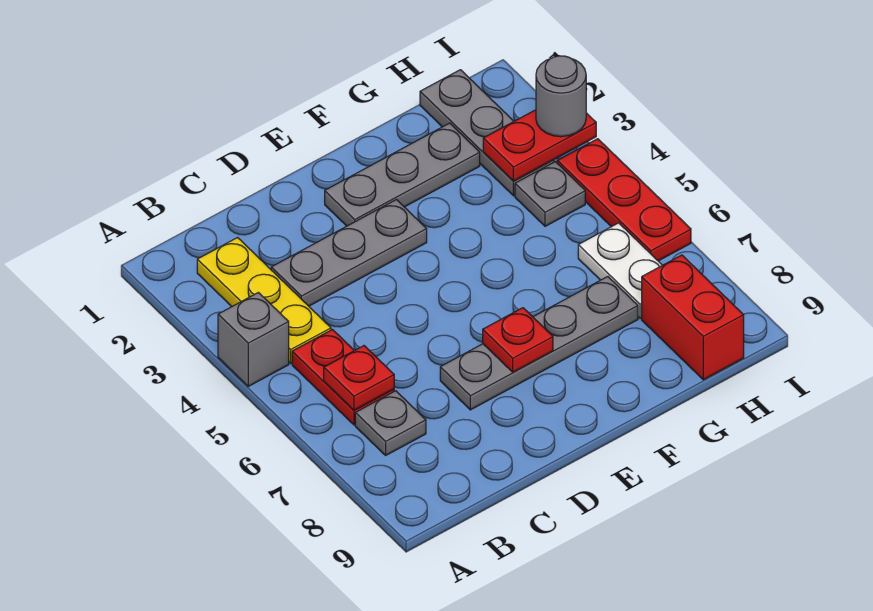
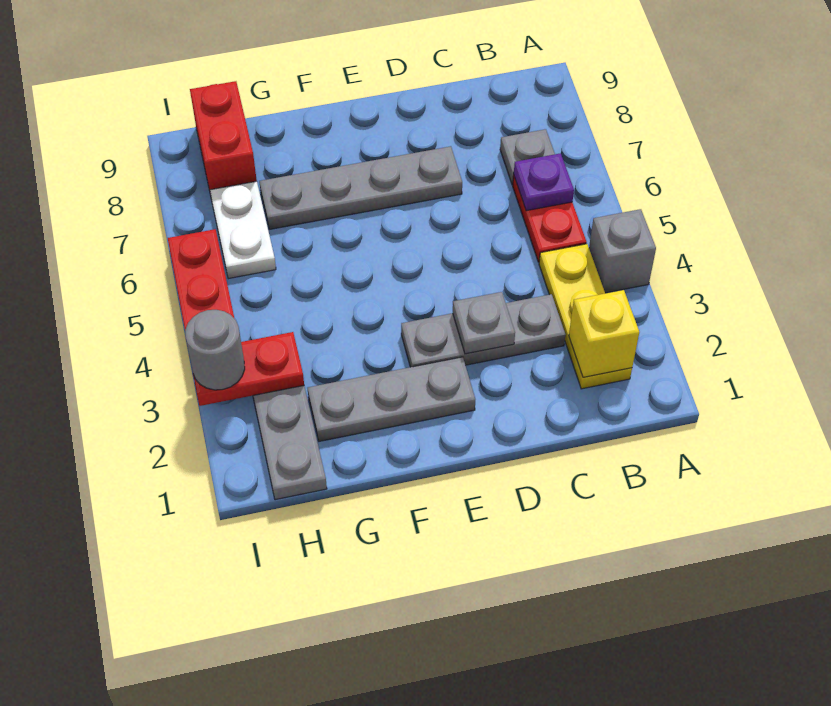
none -> yellow 1x1 brick [569,290,639,377]
red 1x1 plate [324,346,394,410] -> purple 1x1 plate [514,153,574,211]
red 1x1 plate [483,308,553,372] -> none
grey 1x1 plate [515,162,585,226] -> grey 1x1 plate moved to [453,292,515,354]

